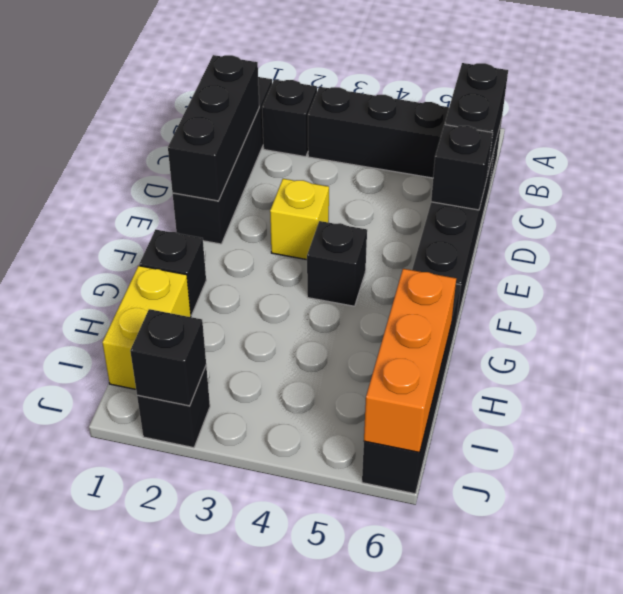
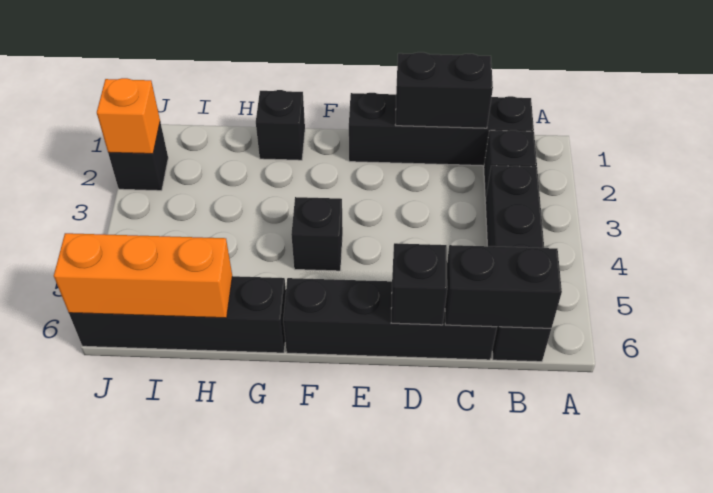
black 1x3 brick [168,55,259,201] -> black 1x2 brick [396,52,493,128]
yellow 1x1 brick [270,179,329,260] -> none
yellow 1x2 brick [102,266,191,389] -> none
black 1x1 brick [130,309,206,406] -> orange 1x1 brick [97,78,160,154]

